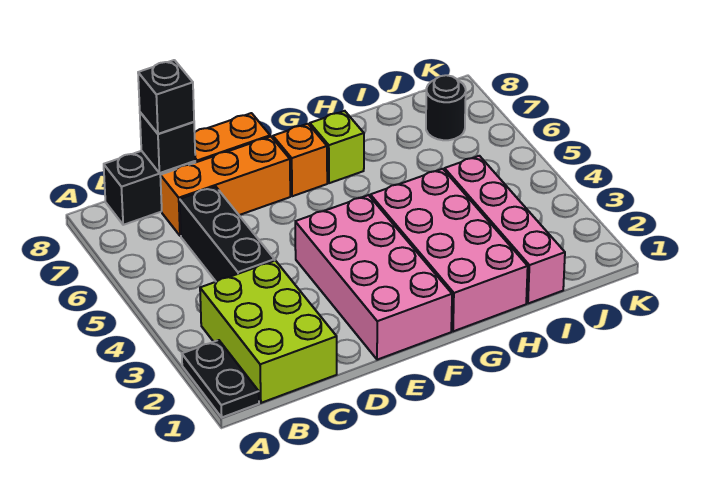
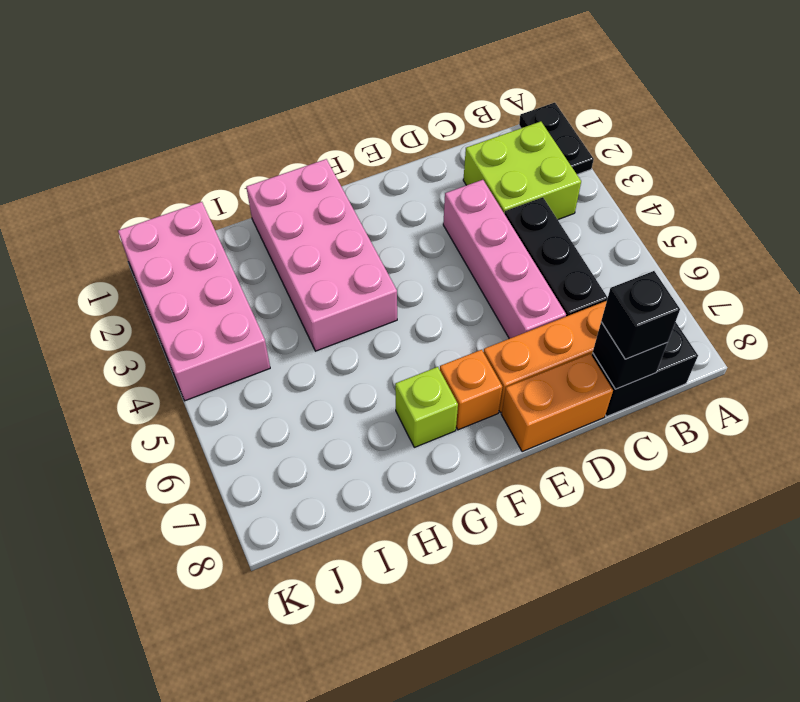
lime 2x3 brick [200,261,337,403] -> lime 2x2 brick [463,121,581,220]
pink 2x4 brick [295,195,452,360] -> pink 2x4 brick moved to [118,202,270,401]
pink 1x4 brick [445,156,565,303] -> pink 1x4 brick moved to [443,180,566,339]
black 1x1 round brick [426,75,466,140] -> none

